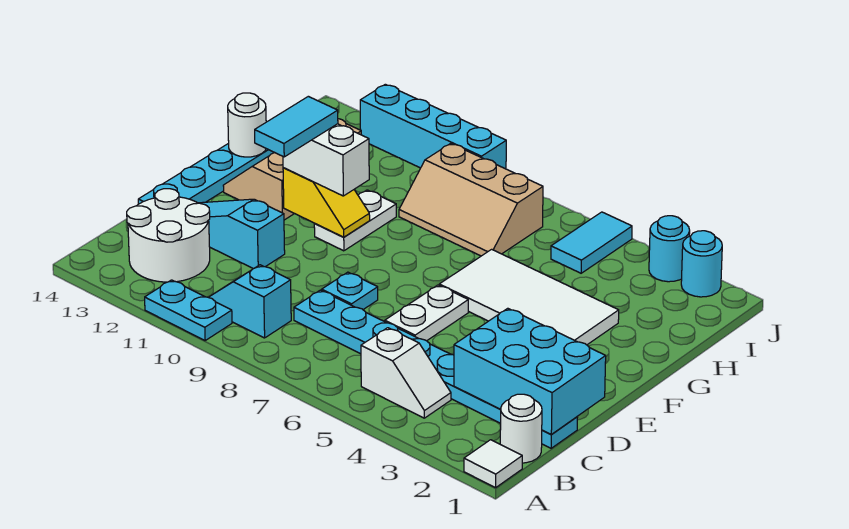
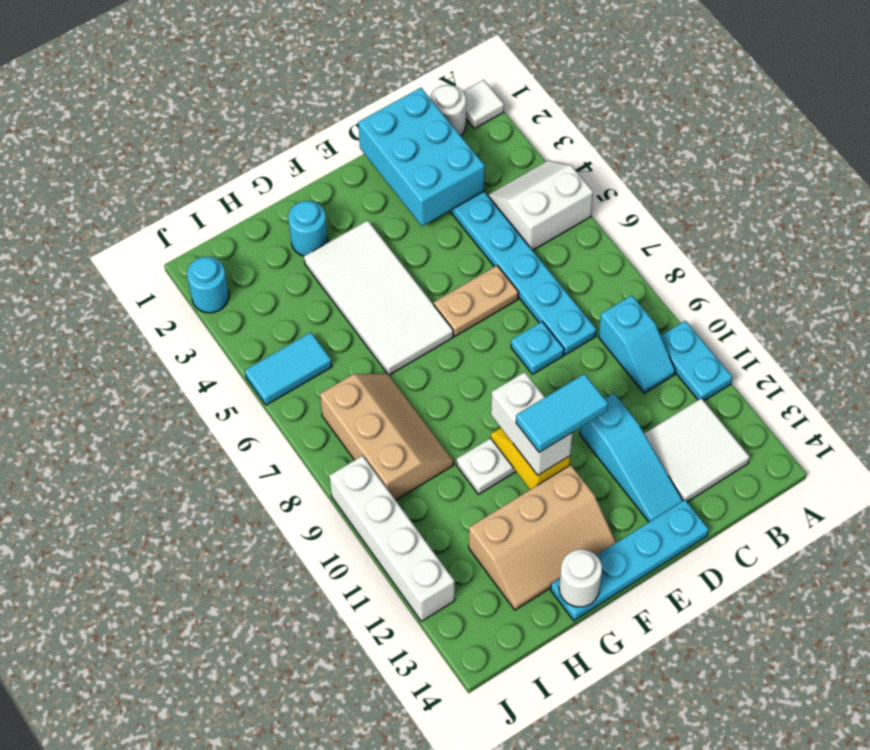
white 1x2 slope [361,328,451,418] -> white 2x2 slope [488,160,593,250]
white 2x2 round brick [127,189,210,282] -> white 2x2 tile [644,398,750,502]
white 1x2 plate [385,285,468,341] -> tan 1x2 plate [434,266,518,336]
cyan 1x1 round brick [649,216,690,282] -> cyan 1x1 round brick moved to [288,201,328,256]
cyan 1x4 brick [360,84,506,169] -> white 1x4 brick [329,456,455,621]

